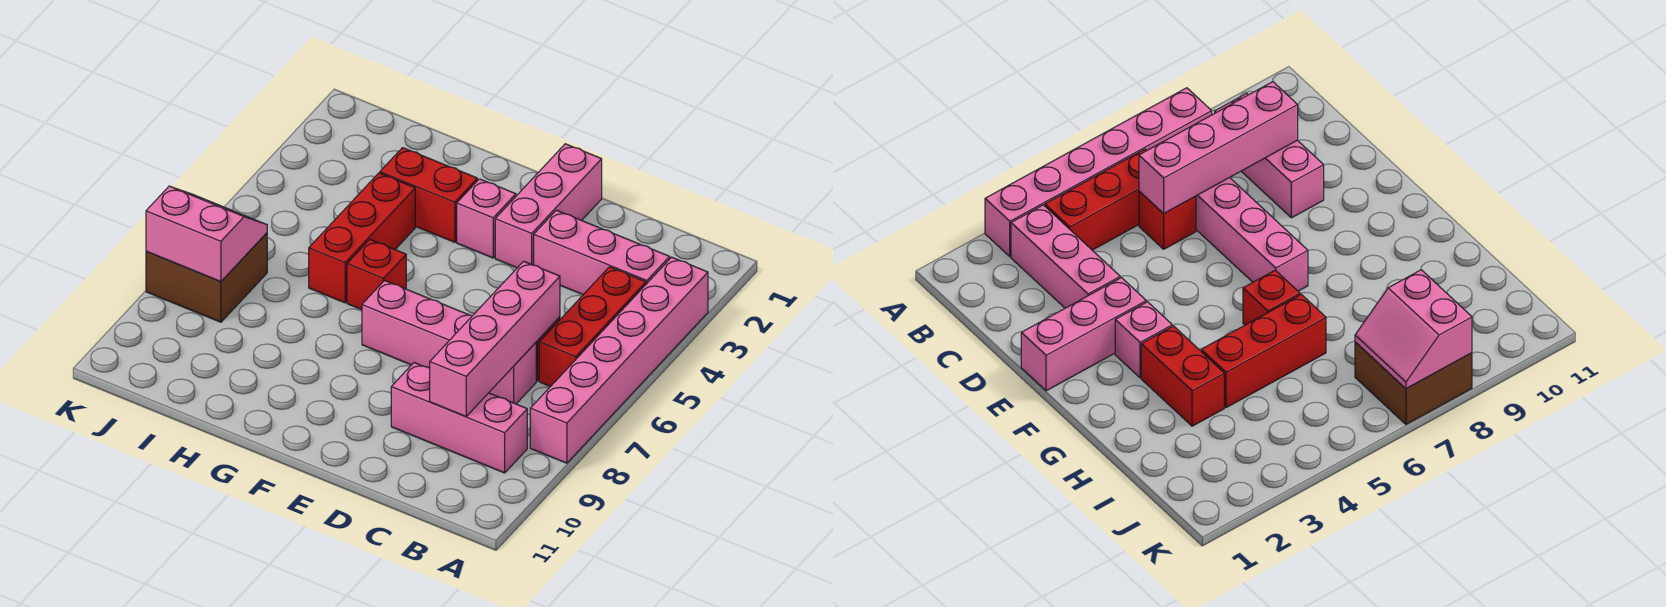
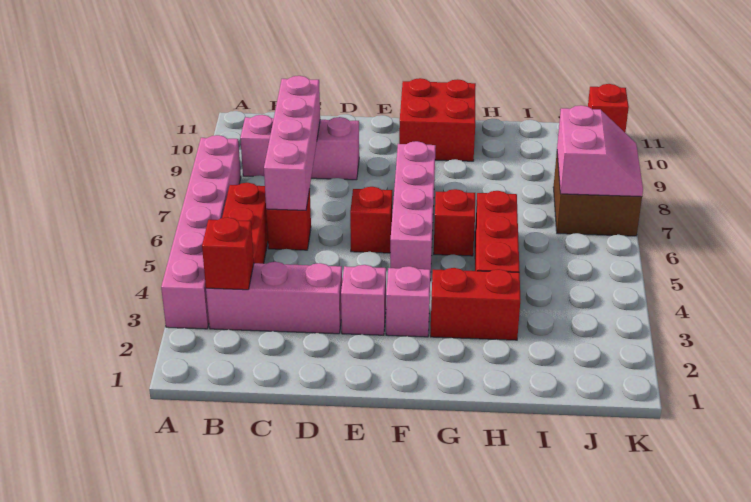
none -> red 1x1 brick [202,217,254,290]
pink 1x4 brick [362,281,536,404] -> pink 1x4 brick turned to [390,141,436,280]
pink 1x3 brick [495,144,602,268] -> pink 1x1 brick [341,265,386,335]
none -> red 1x1 brick [350,187,392,253]
none -> red 2x2 brick [399,78,476,161]
pink 2x2 slope [146,186,267,282] -> pink 2x2 slope turned to [557,105,643,197]
none -> red 1x1 brick [588,84,629,132]

